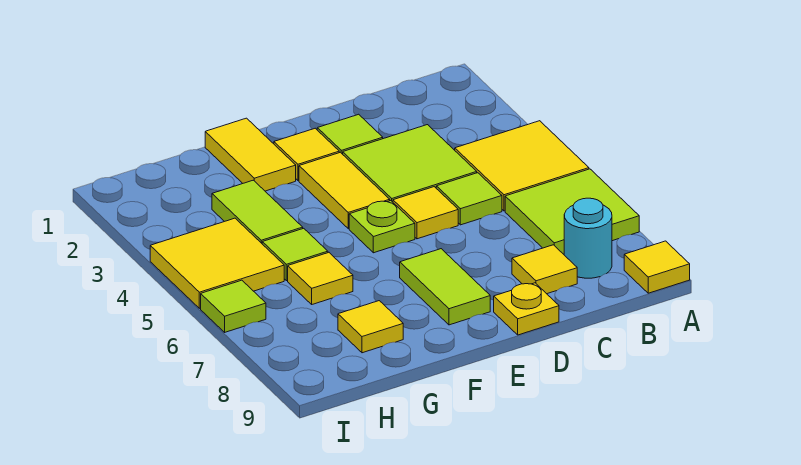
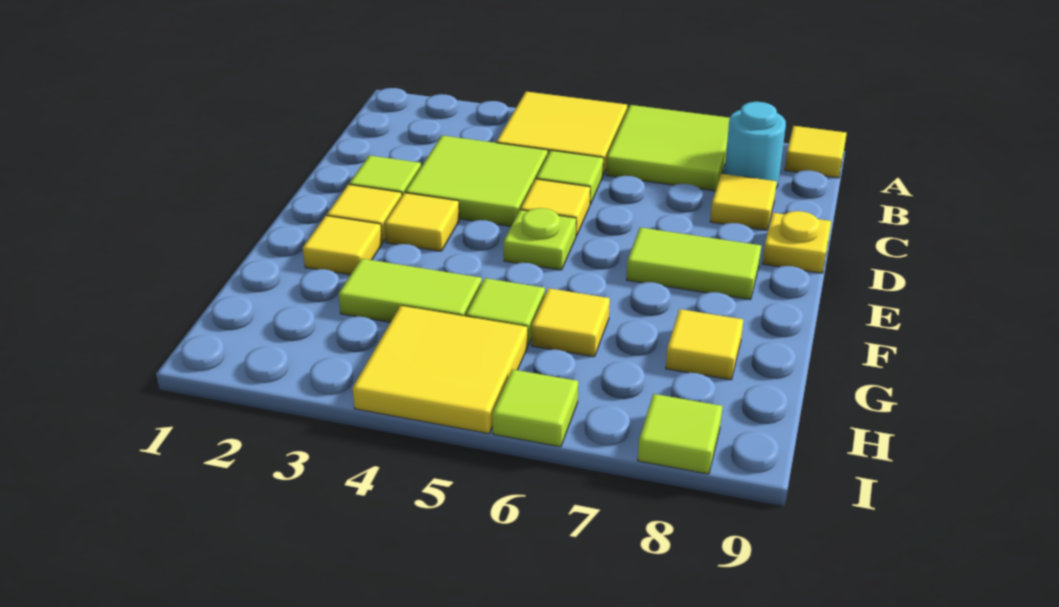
yellow 1x2 tile [299,152,390,229] -> yellow 1x1 tile [385,193,459,251]
yellow 1x2 tile [205,118,296,191] -> yellow 1x1 tile [303,216,382,275]
none -> lime 1x1 tile [638,394,723,474]

